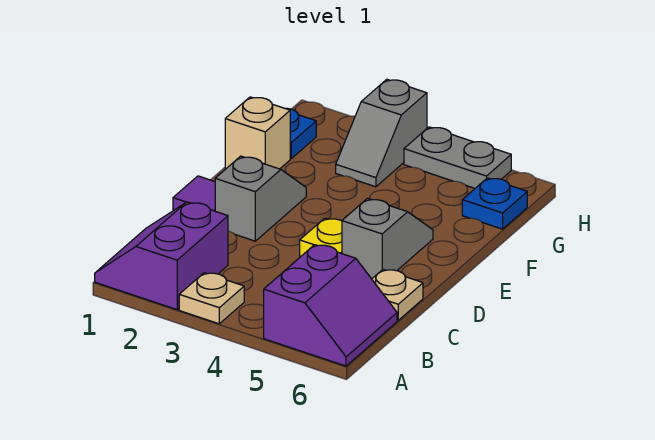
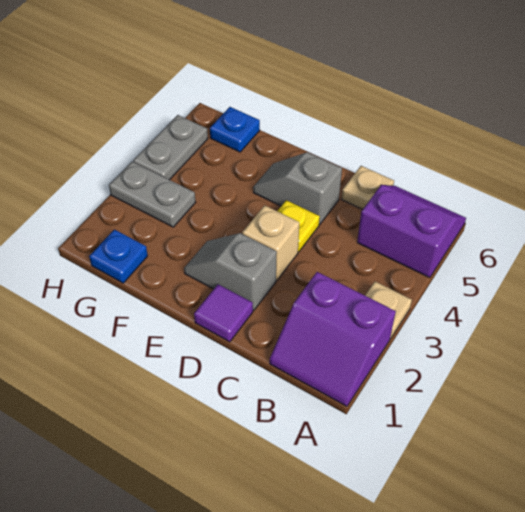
tan 1x1 brick [225,97,290,169] -> tan 1x1 brick moved to [242,205,299,280]
grey 1x2 slope [336,79,427,187] -> grey 1x2 plate [109,162,196,227]

